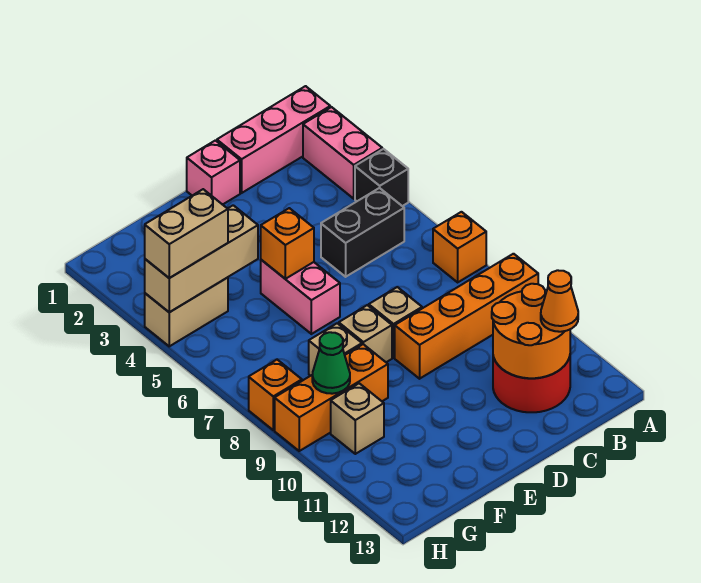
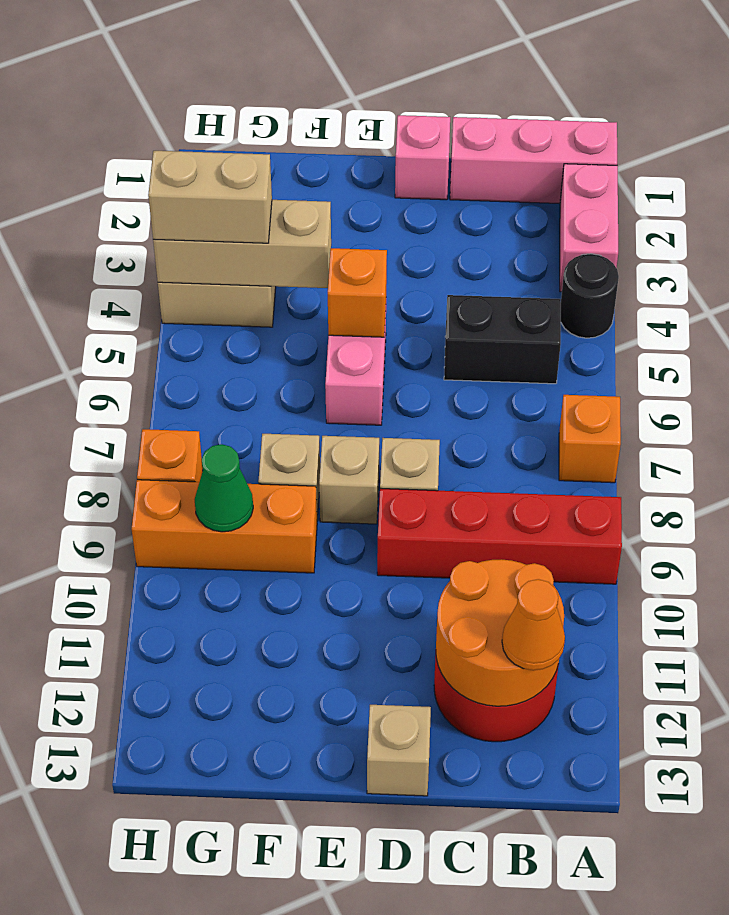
black 1x1 brick [355,149,408,206] -> black 1x1 round brick [561,254,619,338]
orange 1x4 brick [395,254,538,379] -> red 1x4 brick [377,488,622,584]
tan 1x1 brick [331,383,384,454] -> tan 1x1 brick moved to [367,705,431,796]

